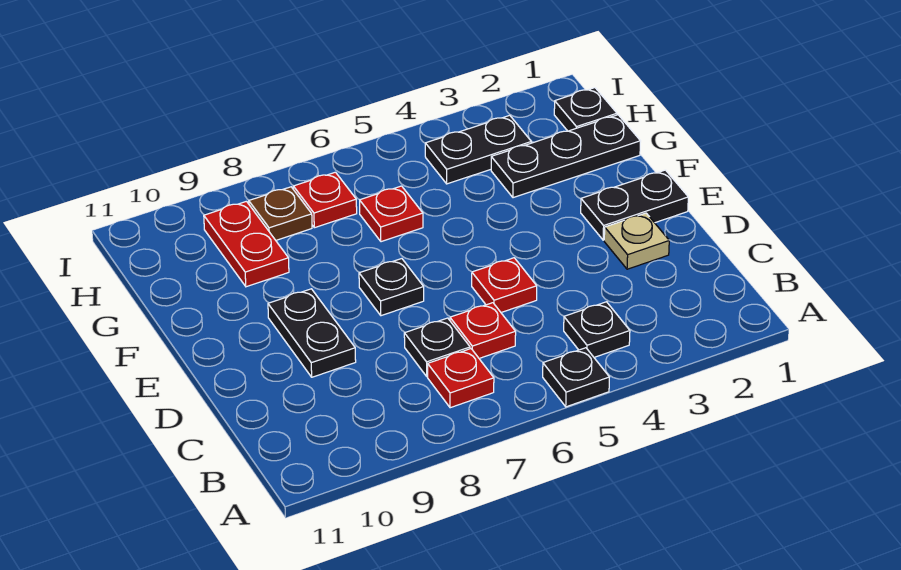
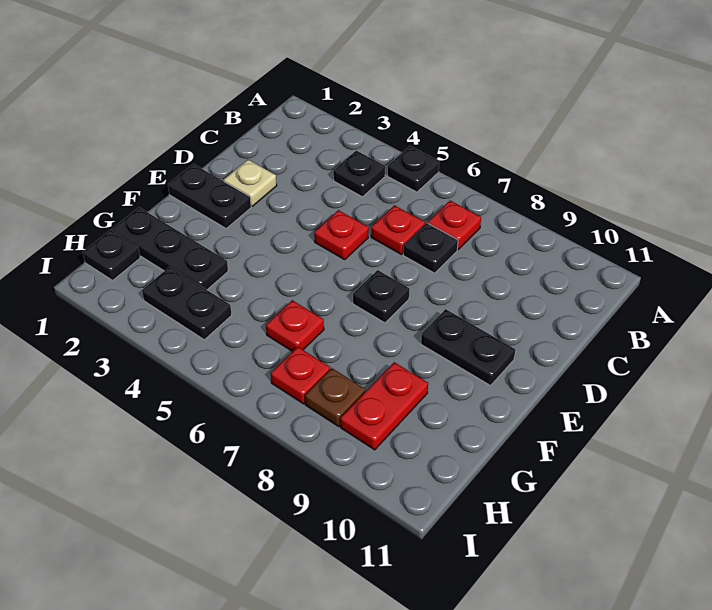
black 1x2 plate [268,289,356,377] -> black 1x2 plate turned to [421,309,515,386]

